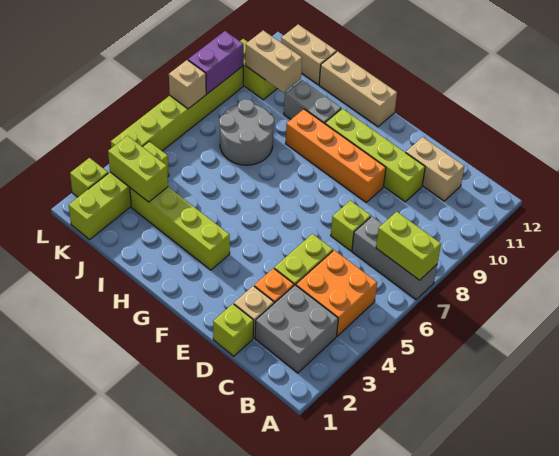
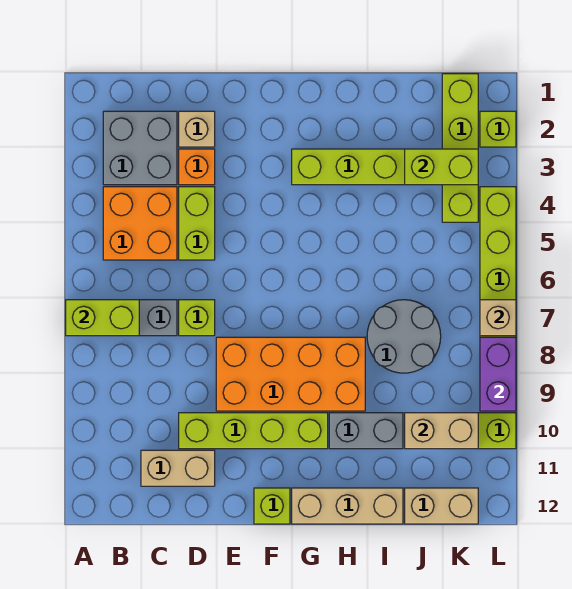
lime 1x1 brick [213,304,254,356] -> lime 1x1 brick moved to [254,488,290,524]
orange 1x4 brick [286,109,386,202] -> orange 2x4 brick [216,337,365,411]

